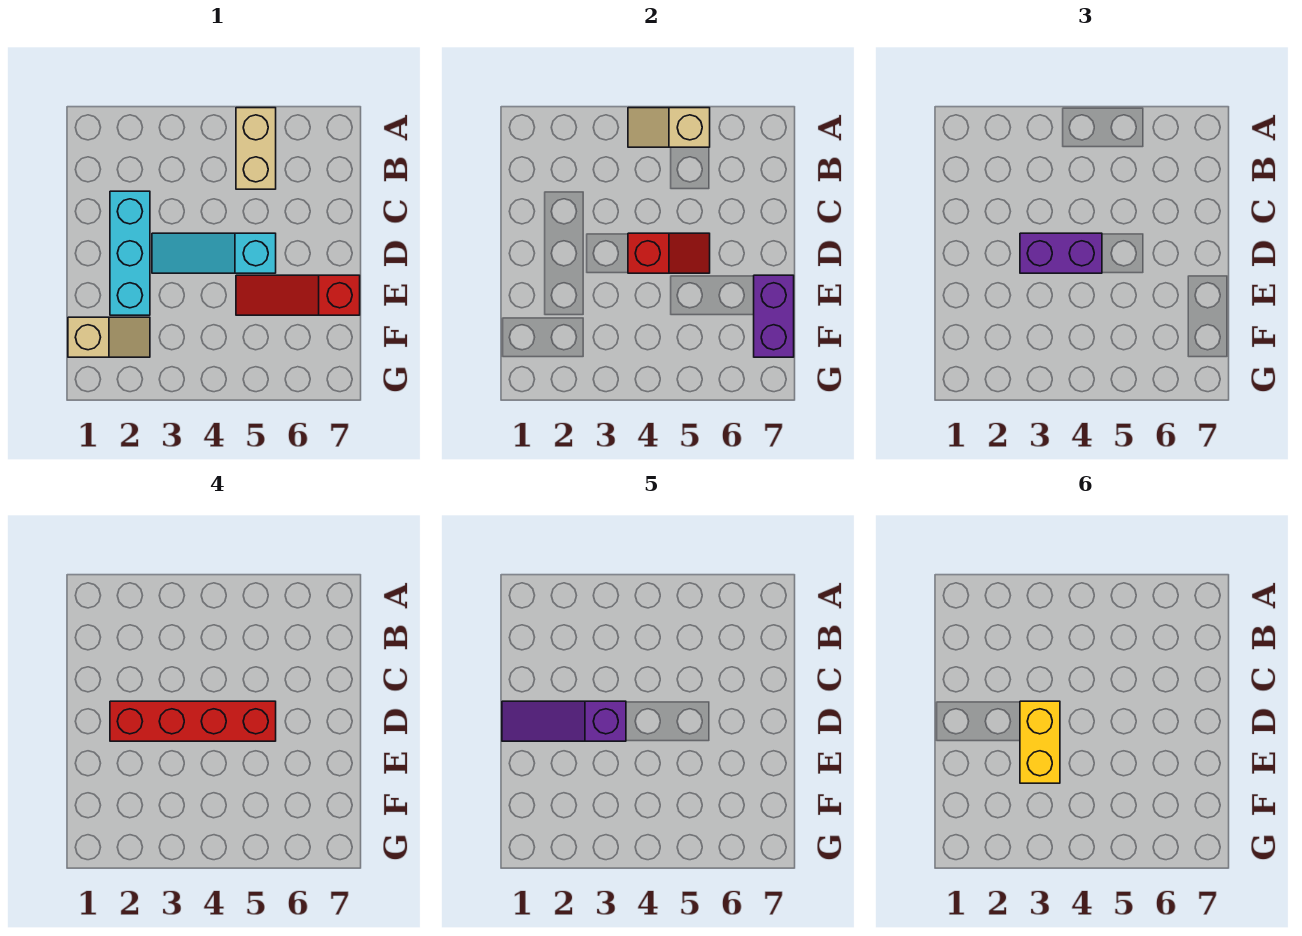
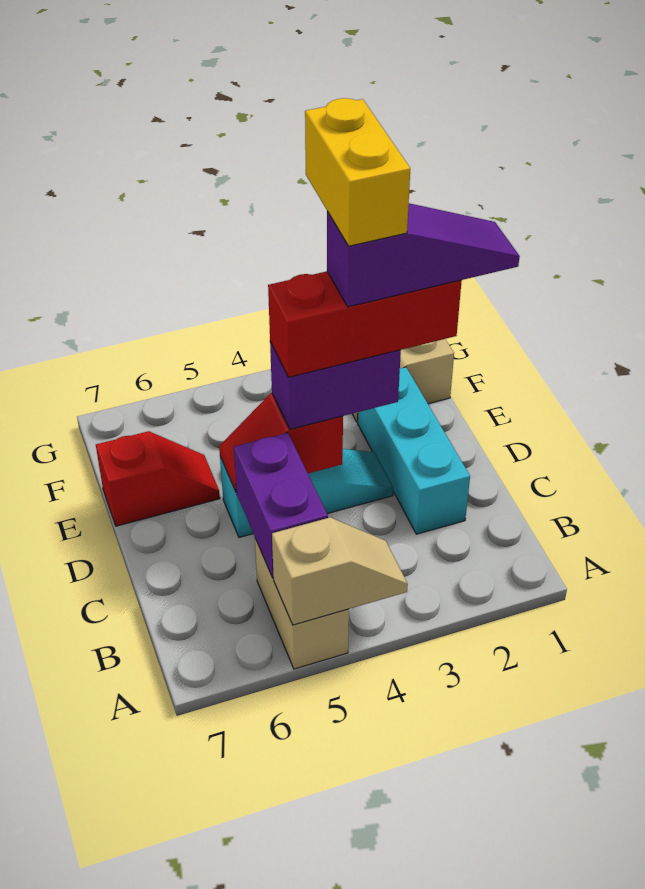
red 1x4 brick [110,701,276,741] -> red 1x3 brick [268,271,462,377]
red 1x3 slope [236,275,360,315] -> red 1x2 slope [96,431,220,526]
purple 1x2 brick [754,275,794,357] -> purple 1x2 brick moved to [234,433,328,578]

